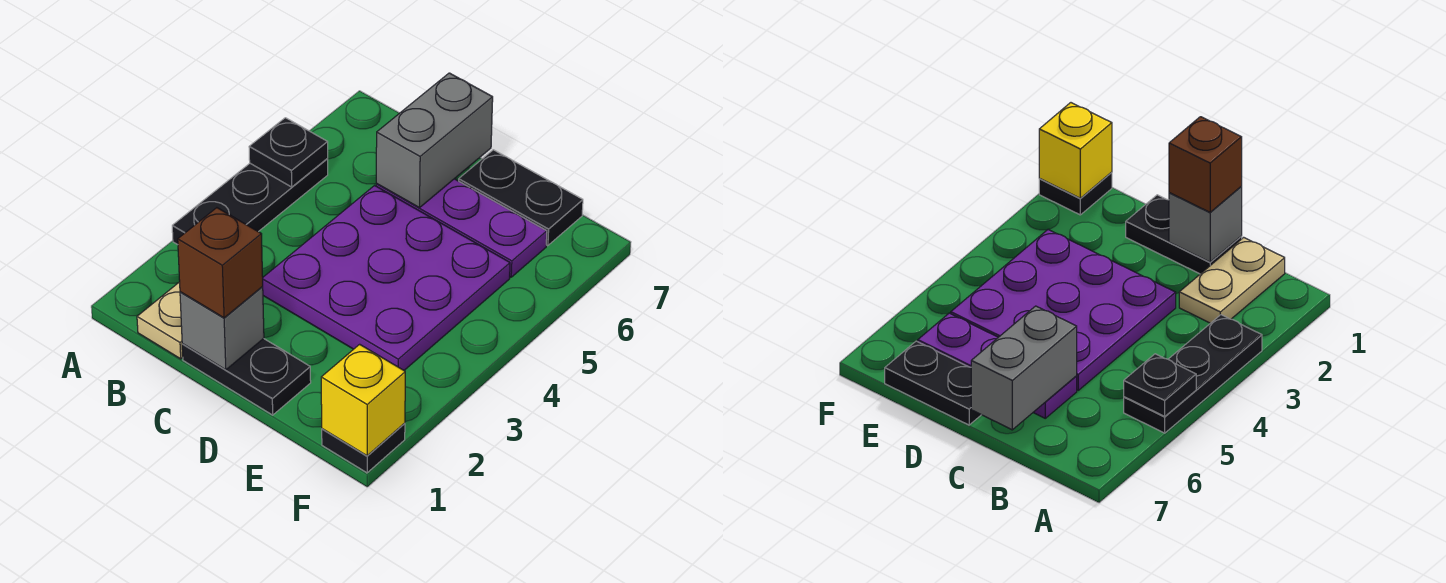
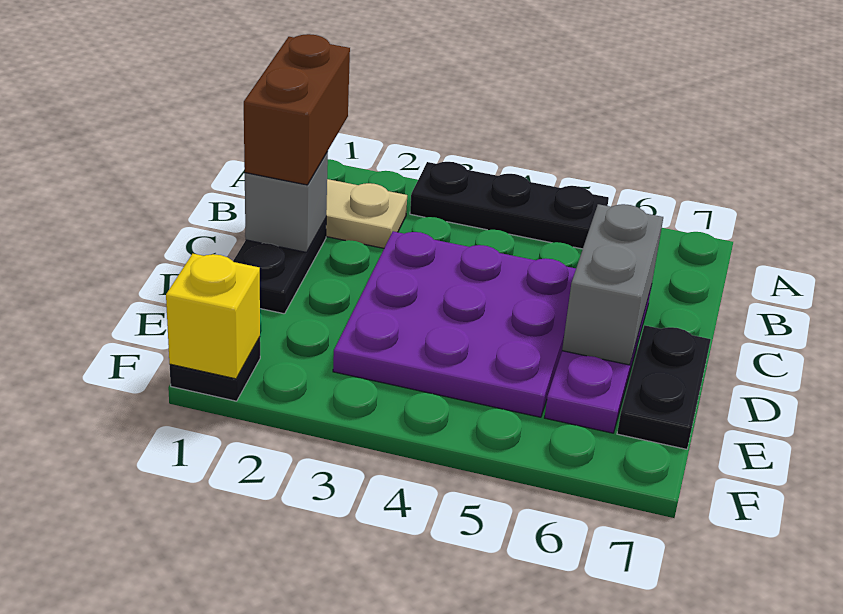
black 1x1 plate [249,118,328,187] -> none
brown 1x1 brick [178,208,263,318] -> brown 1x2 brick [244,34,350,185]
grey 1x2 brick [376,73,493,208] -> grey 1x2 brick turned to [562,204,663,365]

